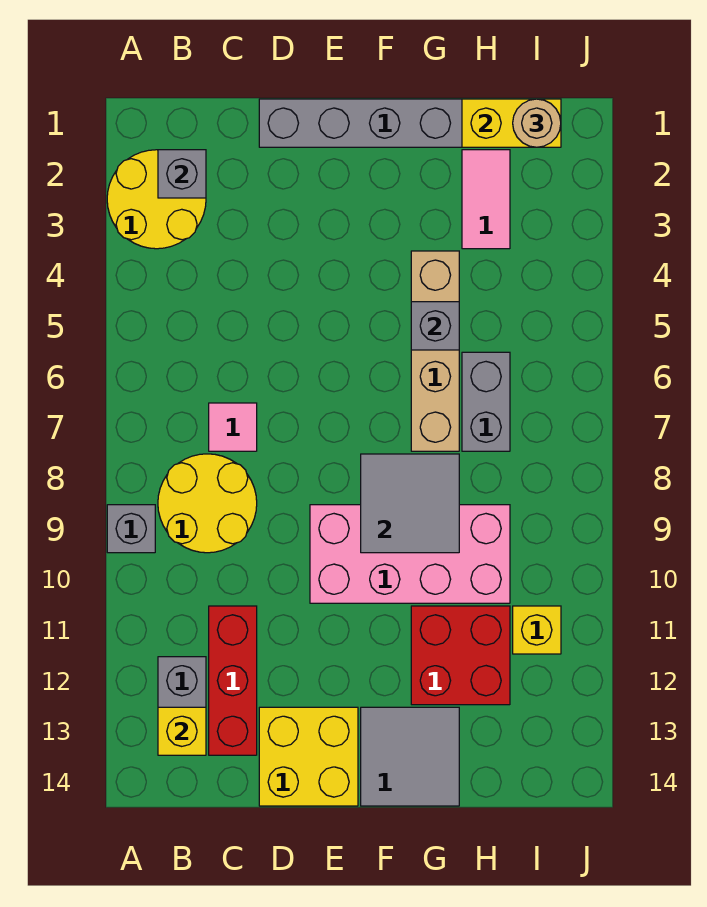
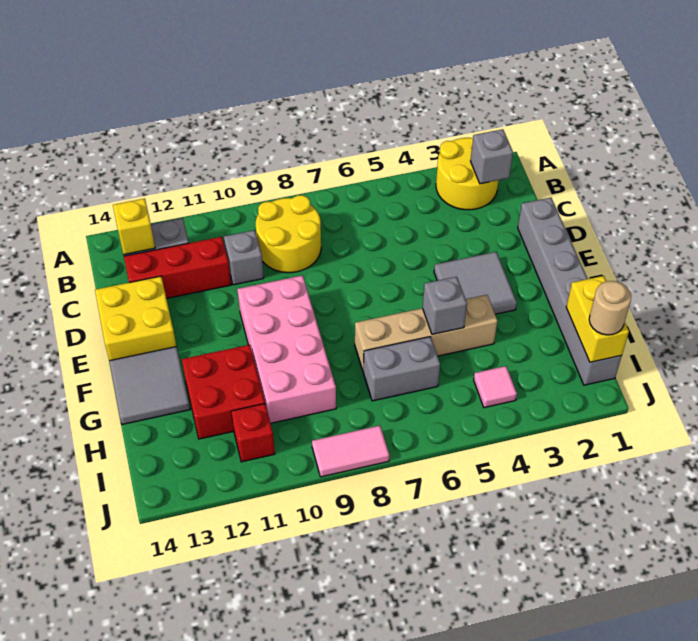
grey 1x1 brick [107,505,155,553] -> grey 1x1 brick moved to [224,230,264,285]
pink 1x1 tile [209,403,257,451] -> pink 1x1 tile moved to [474,366,517,408]
grey 2x2 tile [361,454,459,553] -> grey 2x2 tile moved to [434,252,517,314]
pink 1x2 tile [462,150,510,249] -> pink 1x2 tile moved to [312,426,389,477]
yellow 1x1 brick [513,606,561,654] -> red 1x1 brick [231,404,275,462]

